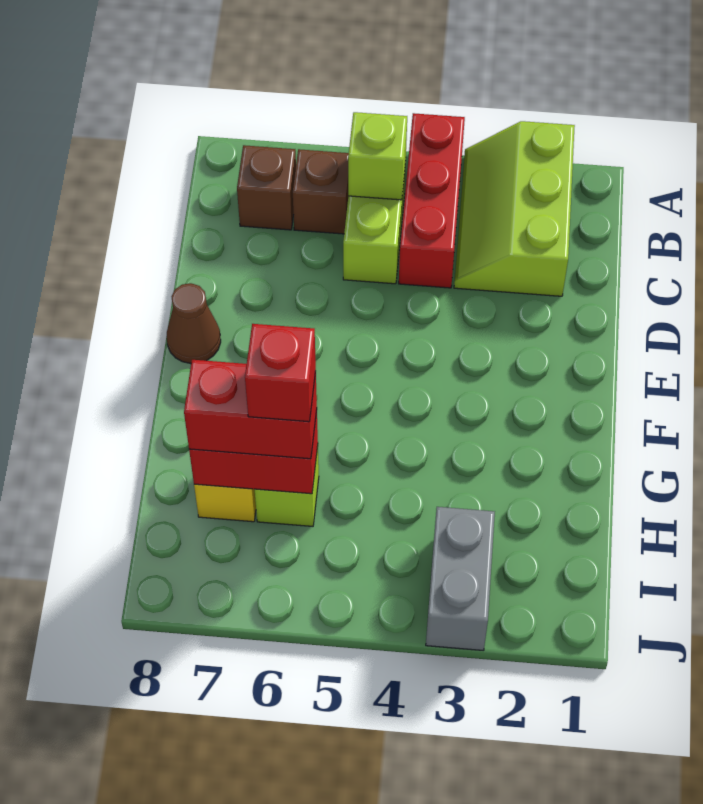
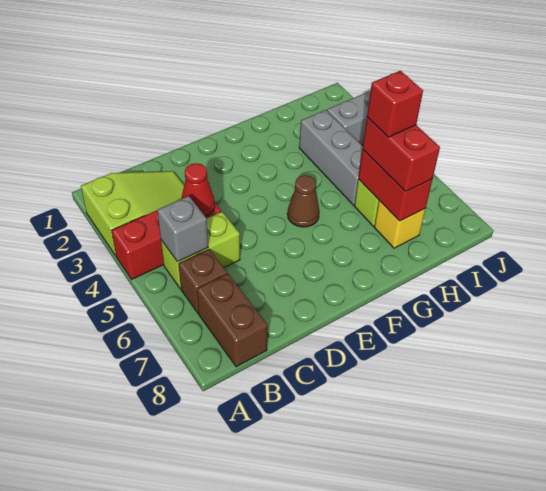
lime 2x3 slope [454,121,575,296] -> lime 2x3 slope turned to [81,171,184,256]
lime 1x1 brick [348,112,407,200] -> grey 1x1 brick [157,196,208,262]
brown 1x1 brick [237,145,296,230] -> brown 1x2 brick [197,274,268,367]
none -> red 1x1 cone [181,163,215,217]
brown 1x1 cone [167,283,221,364] -> brown 1x1 cone moved to [287,175,319,227]
none -> grey 1x3 brick [299,110,363,205]

